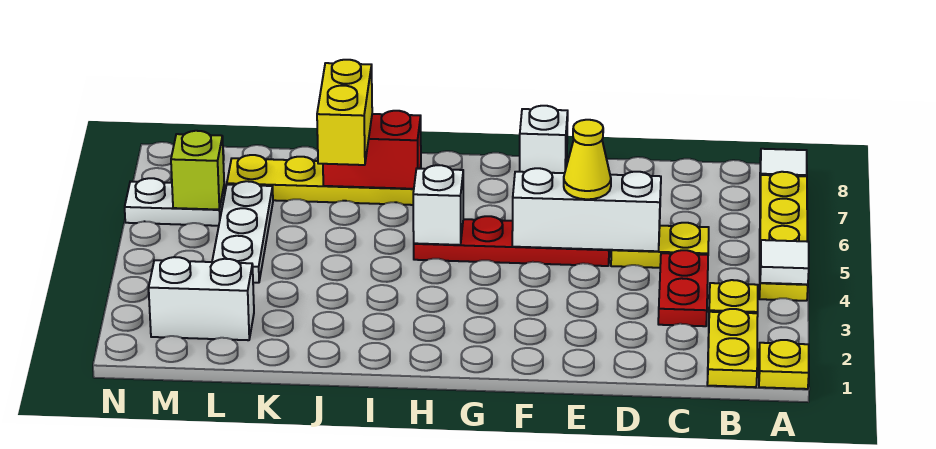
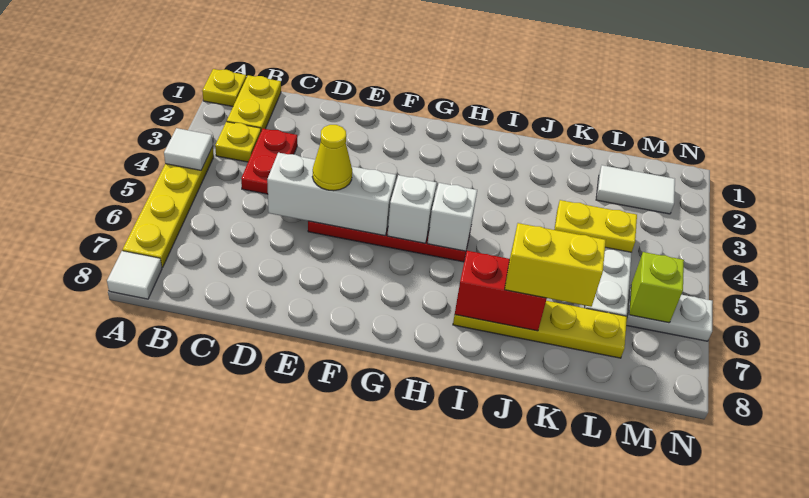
yellow 1x2 plate [611,223,709,268] -> yellow 1x2 plate moved to [554,200,637,252]
white 1x1 brick [520,106,568,173] -> white 1x1 brick moved to [387,175,437,243]
yellow 1x2 brick [317,60,372,165] -> yellow 1x2 brick turned to [505,223,606,307]
white 1x2 brick [149,257,254,340] -> white 1x2 tile [596,165,675,214]

